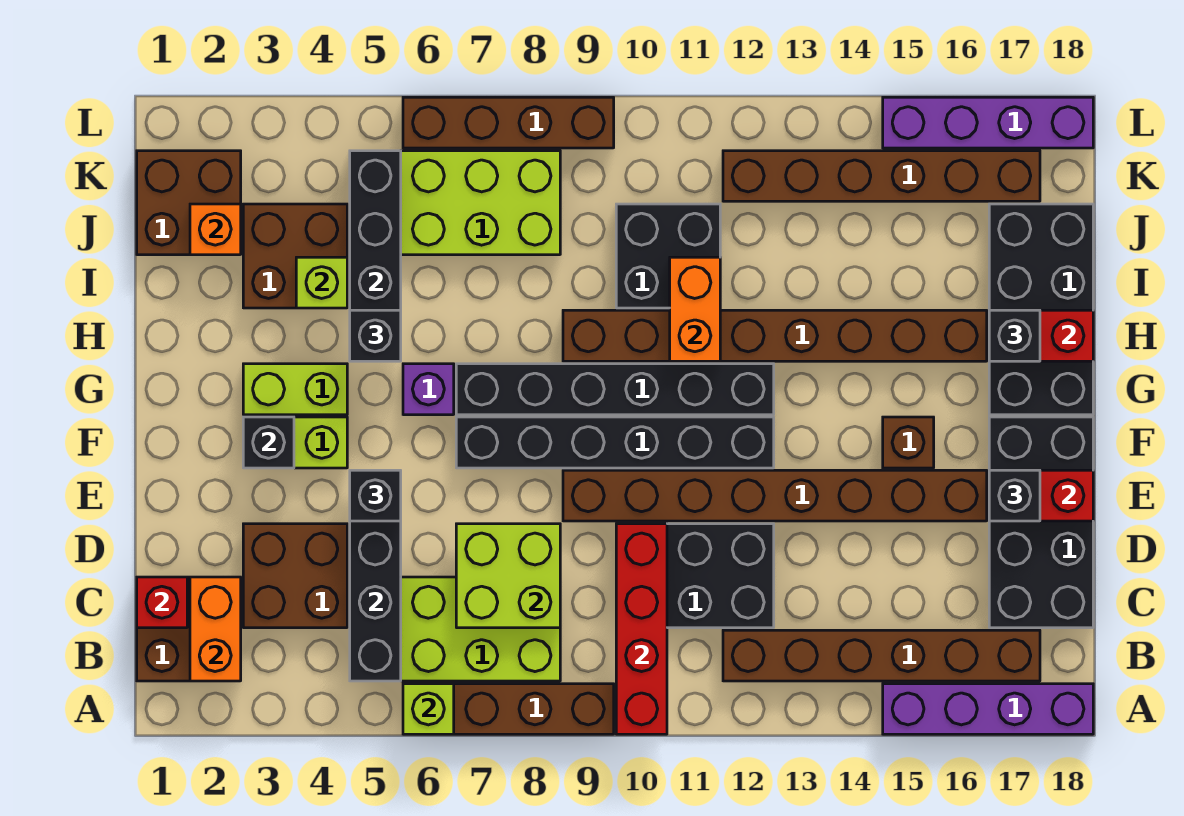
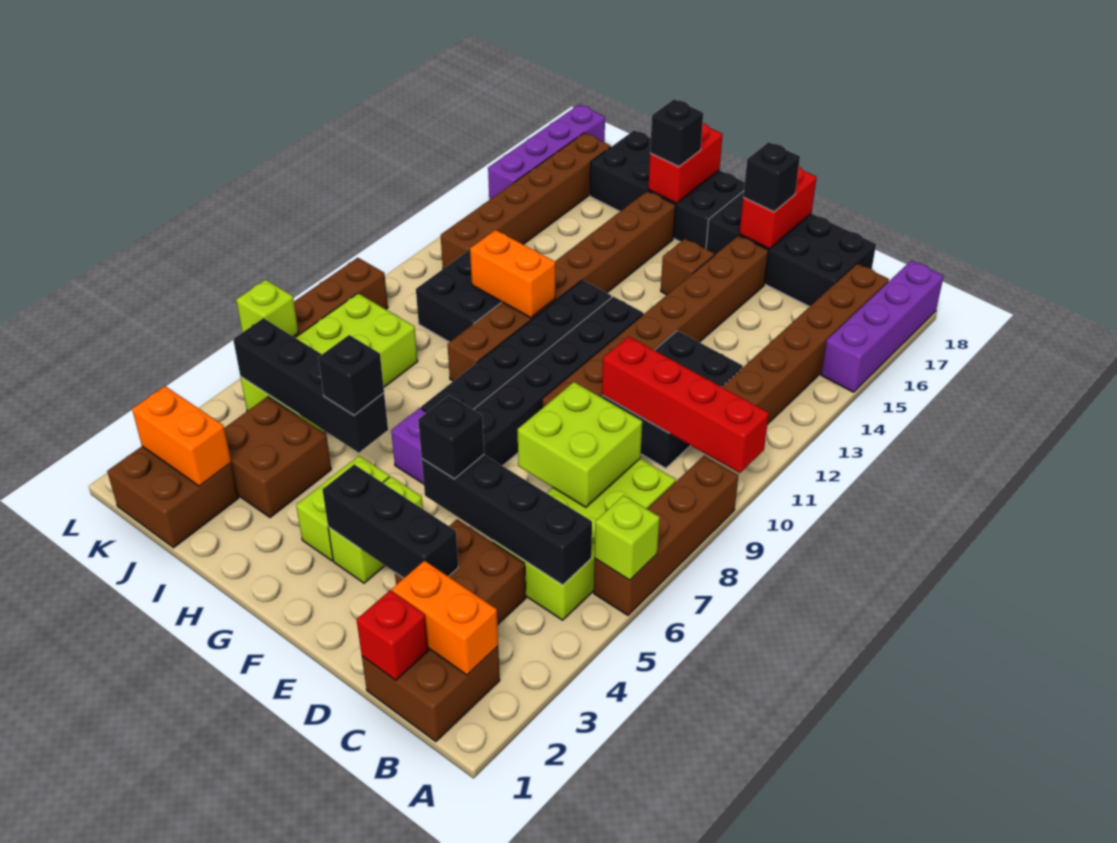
black 1x1 brick [243,417,294,468] -> black 1x3 brick [323,464,458,578]
lime 1x1 brick [296,257,347,308] -> lime 1x1 brick moved to [236,280,299,337]
orange 1x1 brick [190,204,241,255] -> orange 1x2 brick [132,386,231,486]

